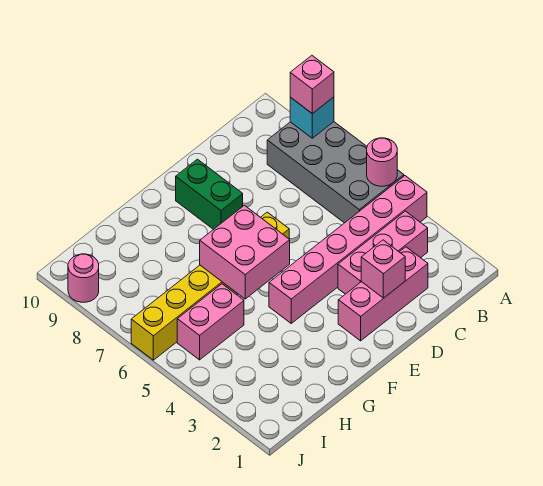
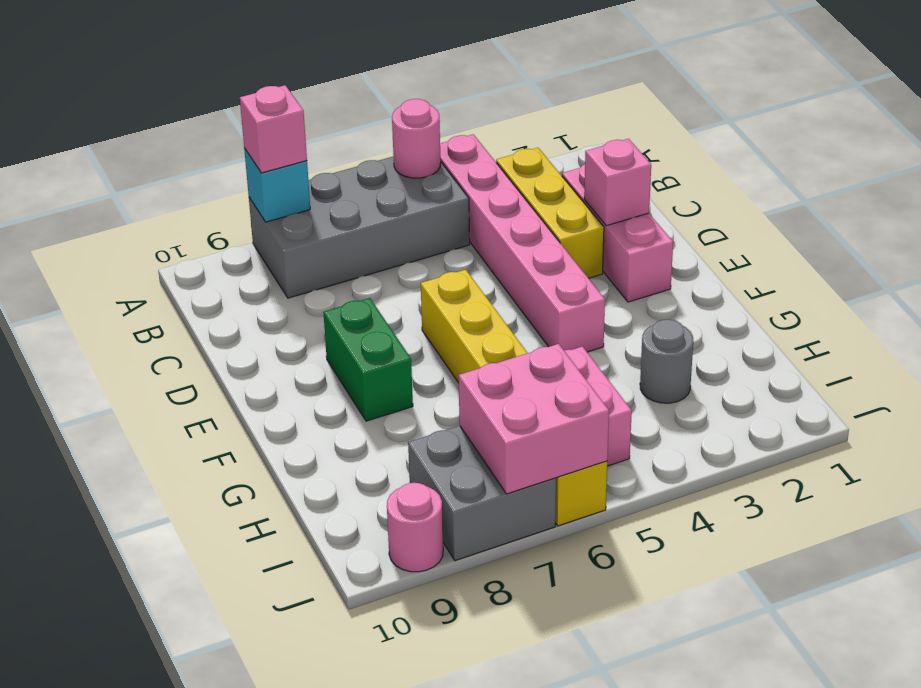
pink 1x3 brick [338,211,428,294] -> yellow 1x3 brick [496,148,604,278]
green 1x2 brick [176,159,243,230] -> green 1x2 brick turned to [323,298,413,421]
pink 2x2 brick [200,205,290,299] -> pink 2x2 brick moved to [459,344,609,494]
none -> grey 1x1 round brick [640,319,693,403]
none -> grey 2x2 brick [408,426,556,561]

